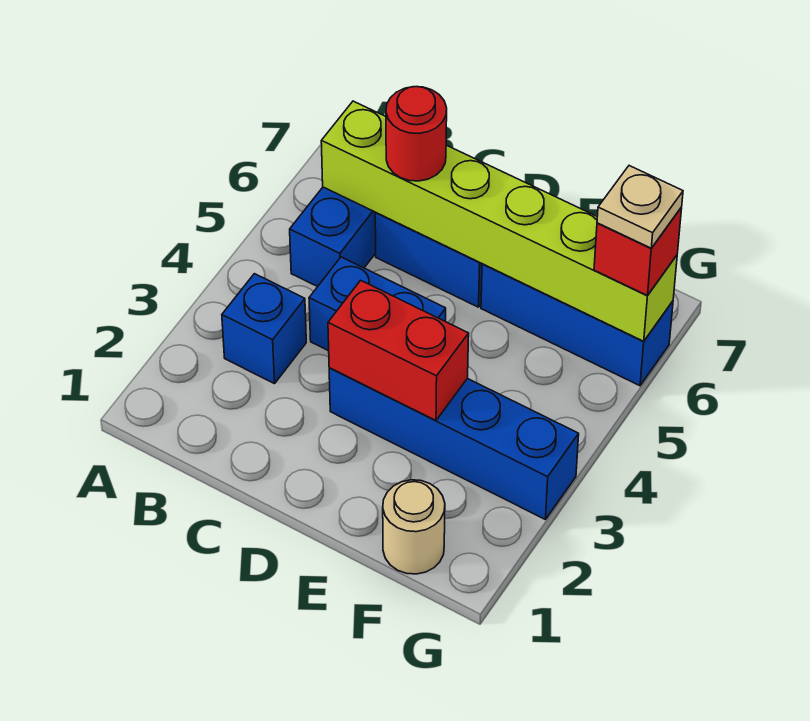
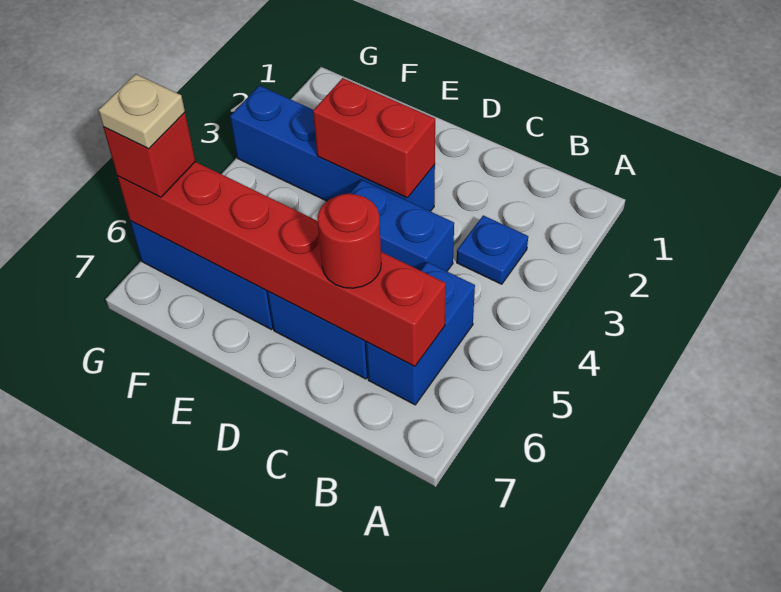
blue 1x1 brick [222,274,306,384] -> blue 1x1 plate [457,216,528,284]
lime 1x6 brick [321,101,677,341] -> red 1x6 brick [117,162,446,367]
tan 1x1 round brick [383,480,445,574] -> none

